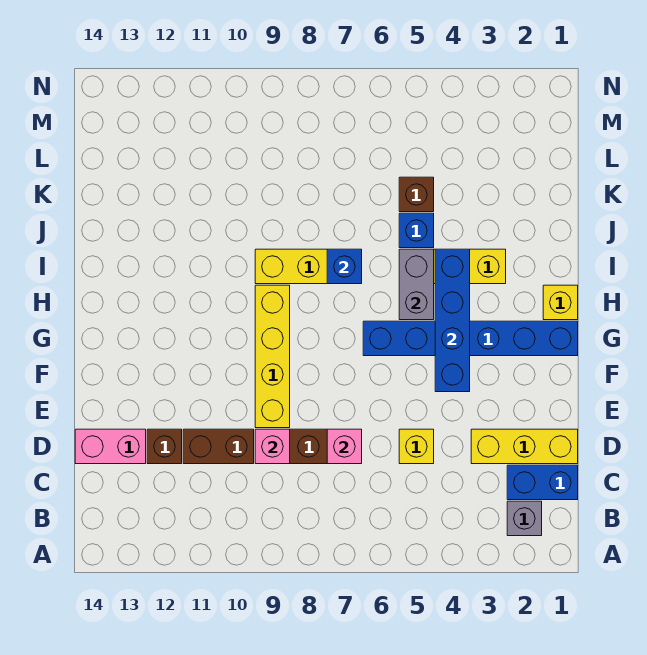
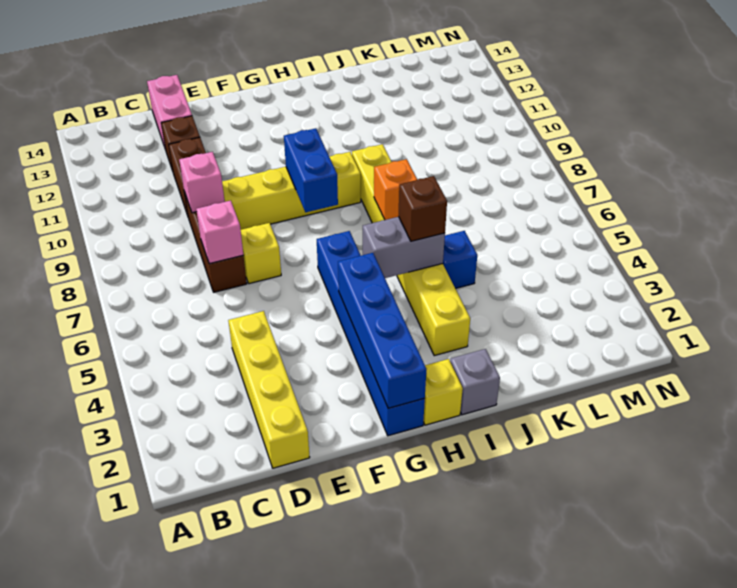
grey 1x1 brick [507,501,542,536] -> grey 1x1 brick moved to [450,349,500,415]
blue 1x2 brick [507,465,578,500] -> blue 1x2 brick moved to [284,128,338,212]
yellow 1x3 brick [471,429,578,464] -> yellow 1x4 brick [228,311,310,468]
yellow 1x1 brick [399,429,434,464] -> yellow 1x1 brick moved to [241,223,281,284]
blue 1x4 brick [435,249,470,392] -> blue 1x4 brick turned to [338,253,426,408]
blue 1x1 brick [327,249,362,284] -> orange 1x1 brick [374,159,417,220]
brown 1x1 brick [399,177,434,212] -> brown 1x1 brick moved to [398,176,447,241]

